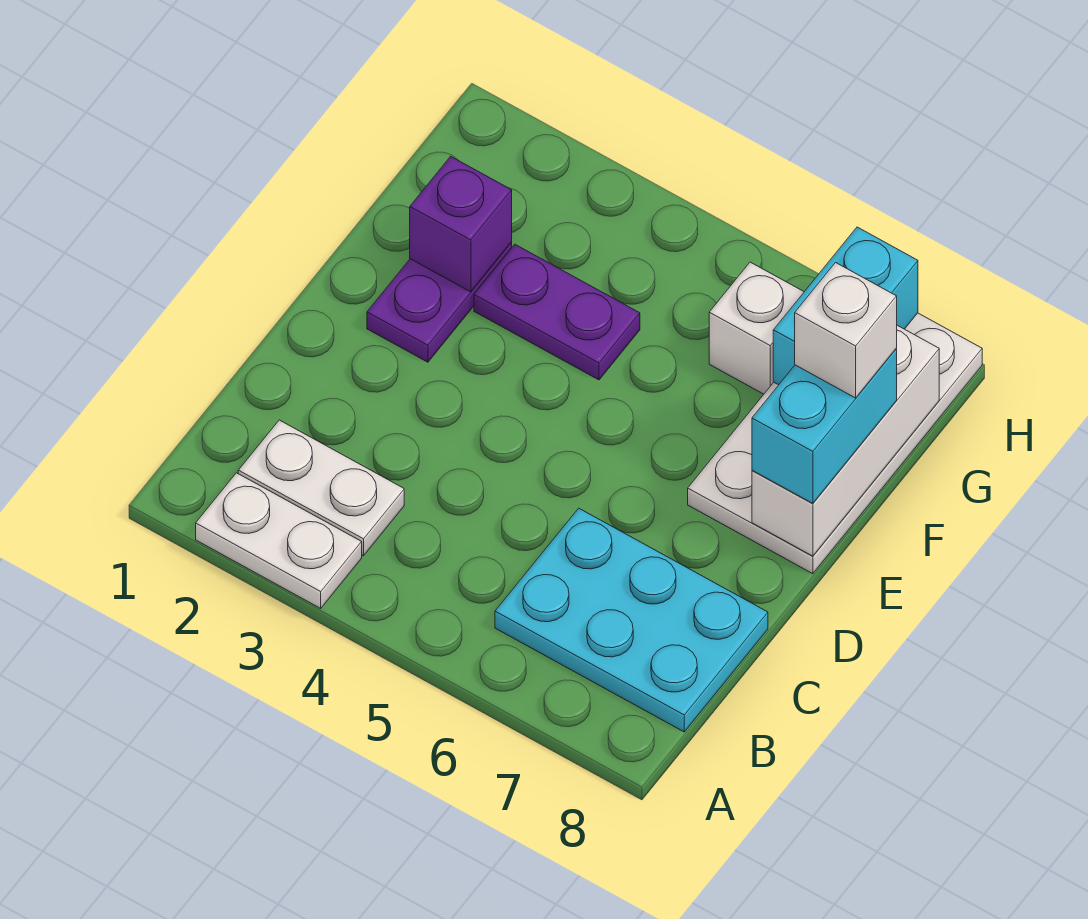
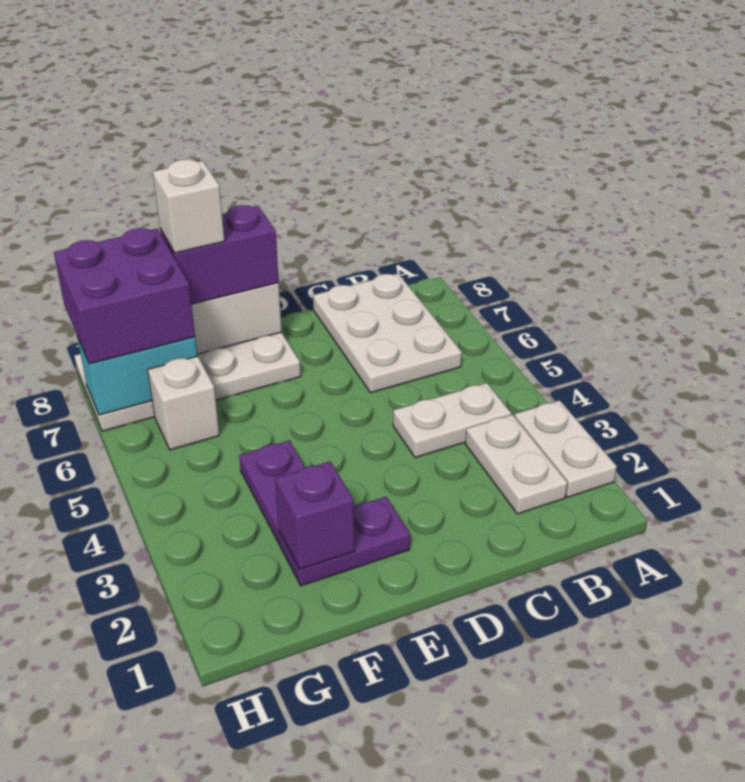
none -> white 1x2 plate [393,383,511,458]
cyan 2x3 plate [495,508,768,732] -> white 2x3 plate [313,274,462,393]
cyan 1x2 brick [752,349,897,503] -> purple 1x2 brick [160,205,279,304]
none -> purple 2x2 brick [54,228,195,364]

